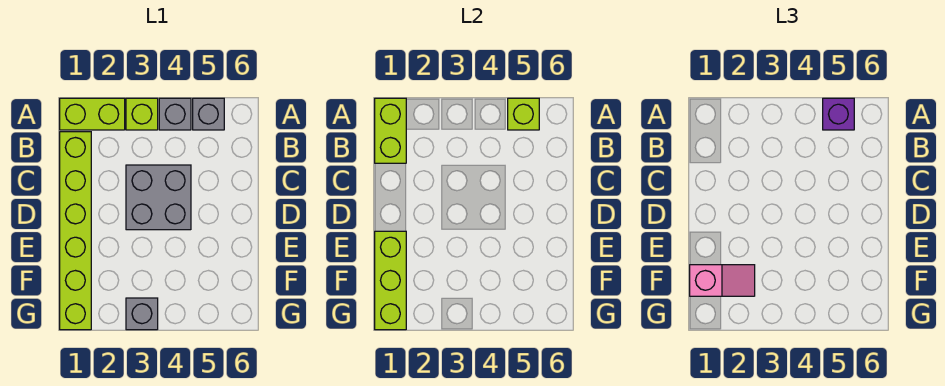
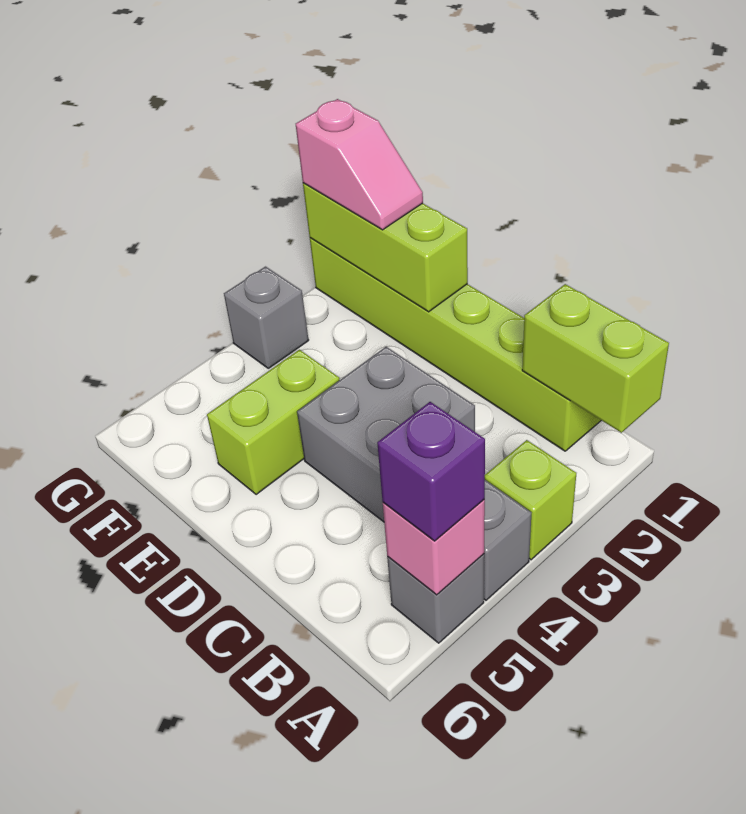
lime 1x2 brick [60,98,125,130] -> lime 1x2 brick moved to [207,350,340,495]
lime 1x1 brick [508,98,539,130] -> pink 1x1 brick [383,500,485,595]
pink 1x2 slope [690,265,755,296] -> pink 1x2 slope turned to [296,99,423,230]

